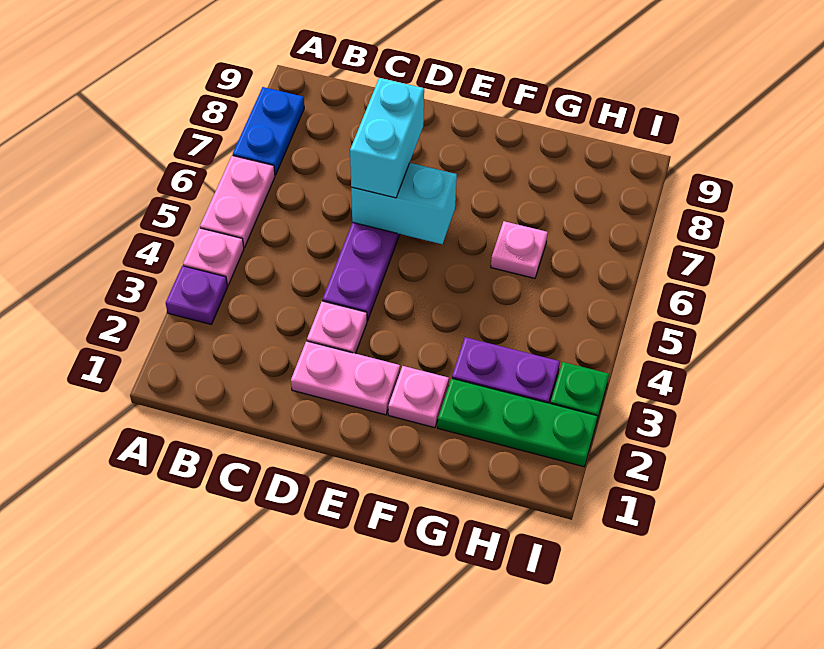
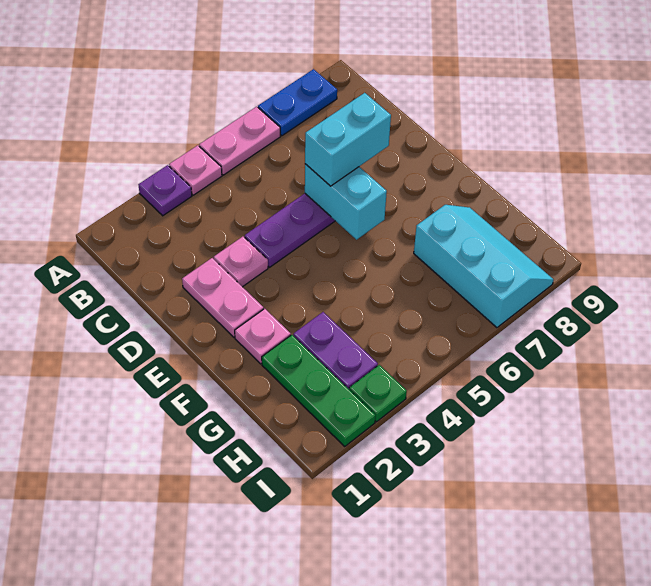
pink 1x1 plate [491,221,548,278] -> none
none -> cyan 2x3 slope [414,205,554,328]

